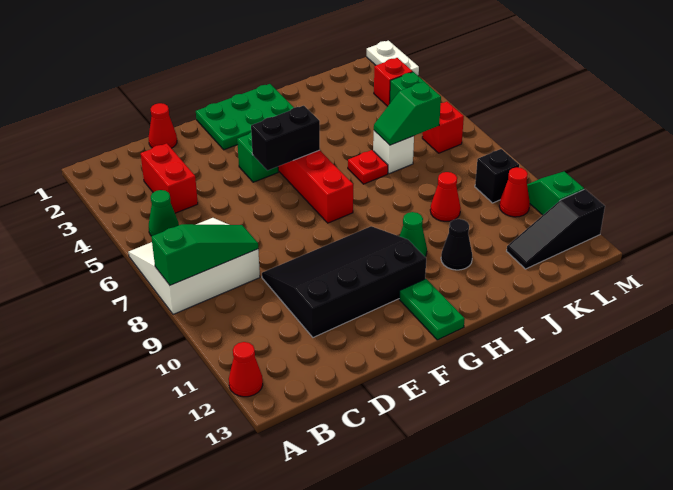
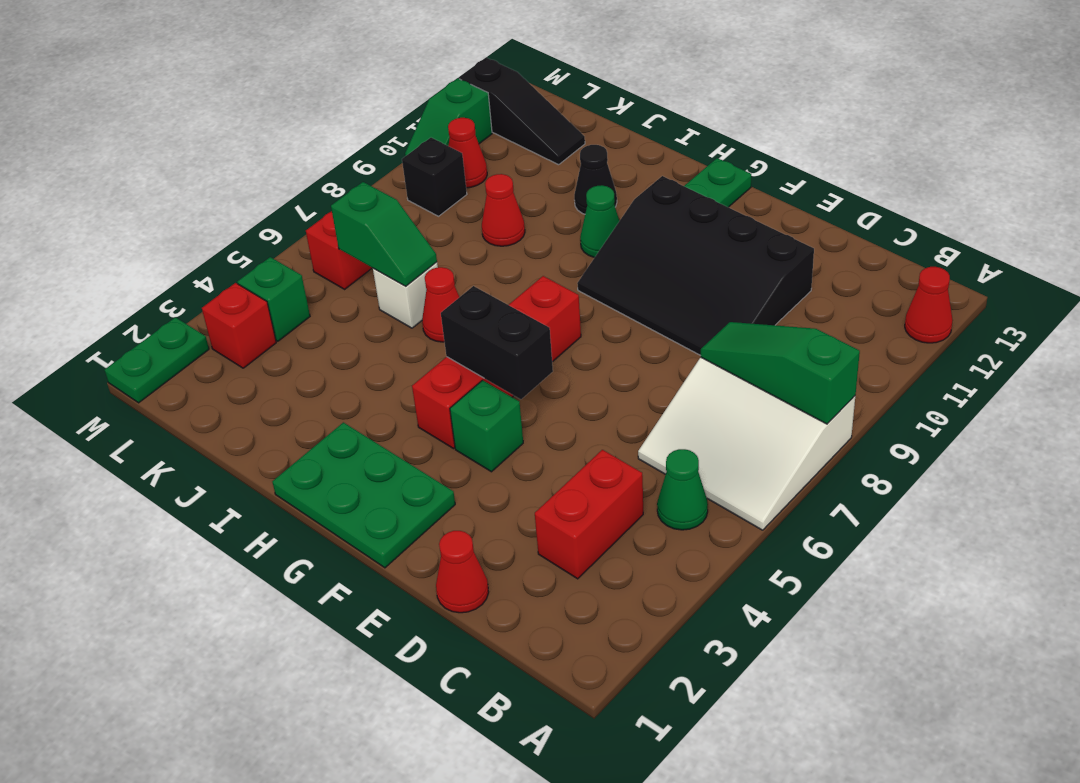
red 1x1 plate [348,150,388,184] -> red 1x1 cone [422,267,459,342]
white 1x2 plate [367,41,419,76] -> green 1x2 plate [105,317,209,403]

